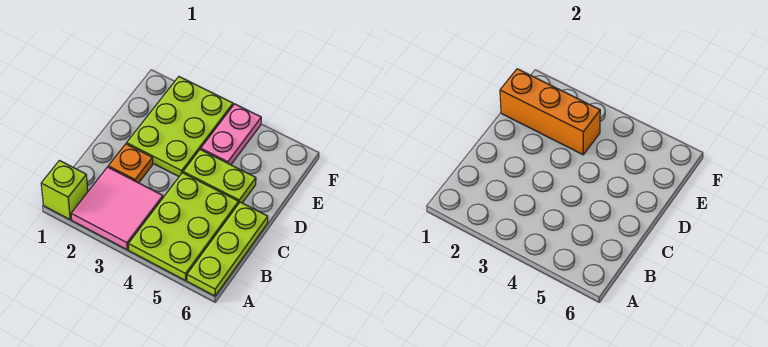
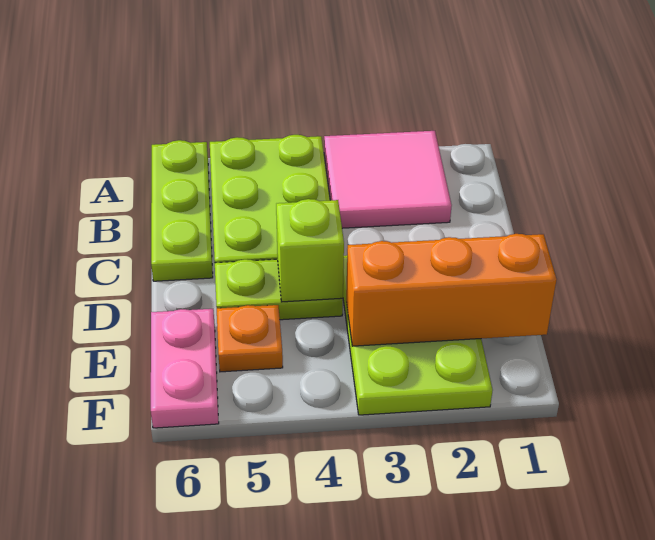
lime 1x1 brick [41,161,88,219] -> lime 1x1 brick moved to [276,199,344,302]
orange 1x1 plate [108,144,153,183] -> orange 1x1 plate moved to [217,305,283,372]
pink 1x2 plate [201,104,261,165] -> pink 1x2 plate moved to [151,309,219,428]

